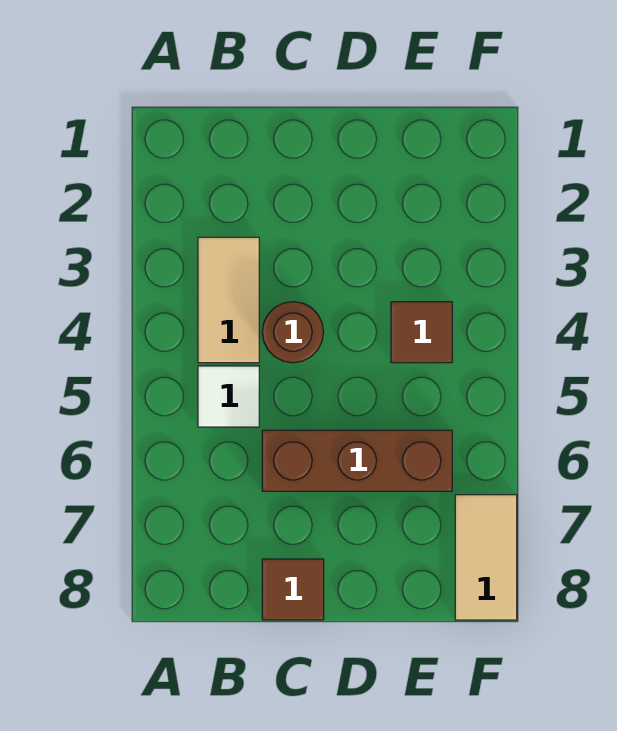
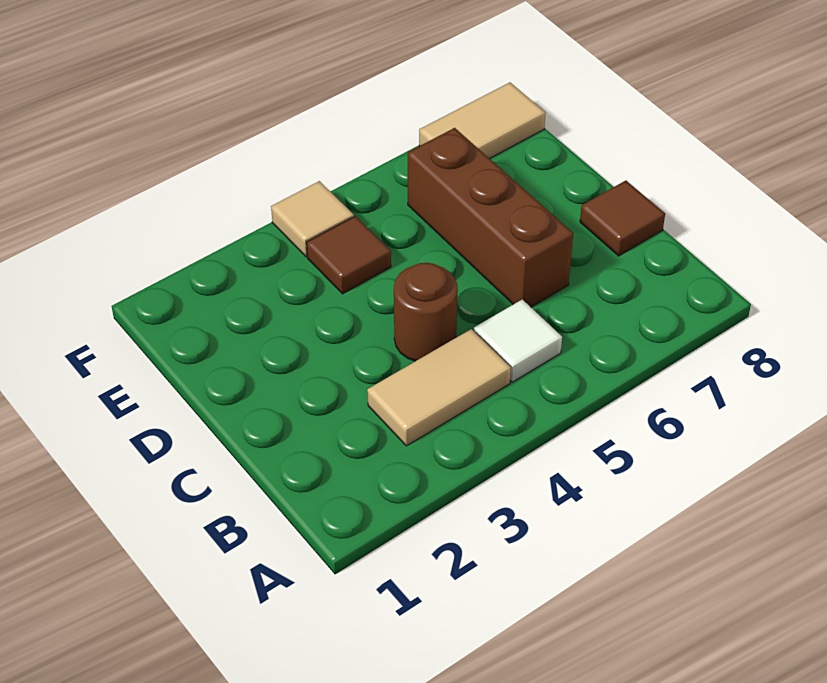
none -> tan 1x1 tile [271,181,354,257]

